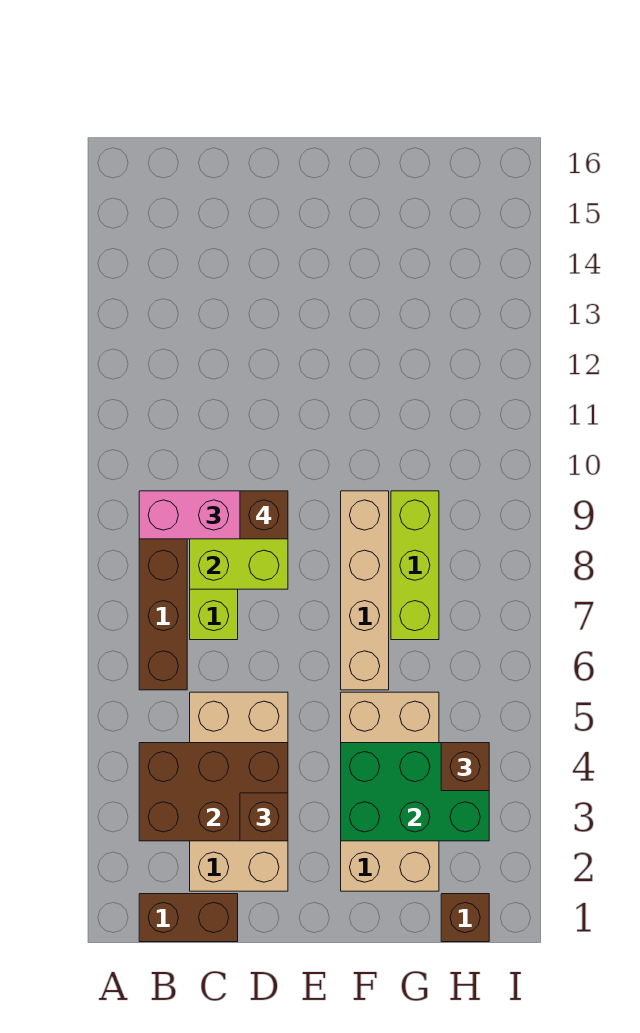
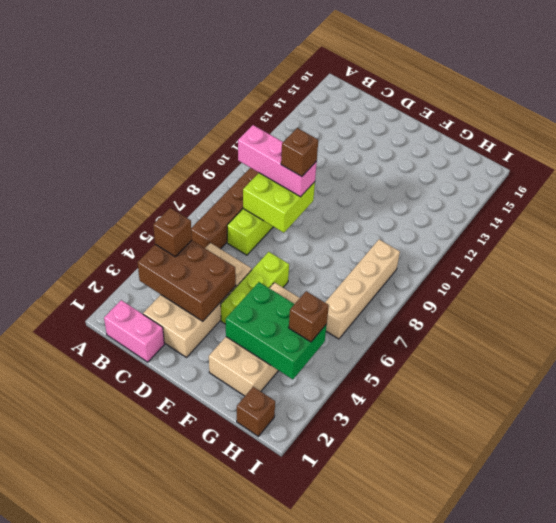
brown 1x2 brick [139,894,238,942] -> pink 1x2 brick [104,300,164,362]
brown 1x1 brick [240,793,288,841] -> brown 1x1 brick moved to [153,208,192,257]
tan 1x4 brick [341,491,389,690] -> tan 1x4 brick moved to [325,239,400,339]
lime 1x3 brick [391,491,439,640] -> lime 1x3 brick moved to [221,252,289,324]

